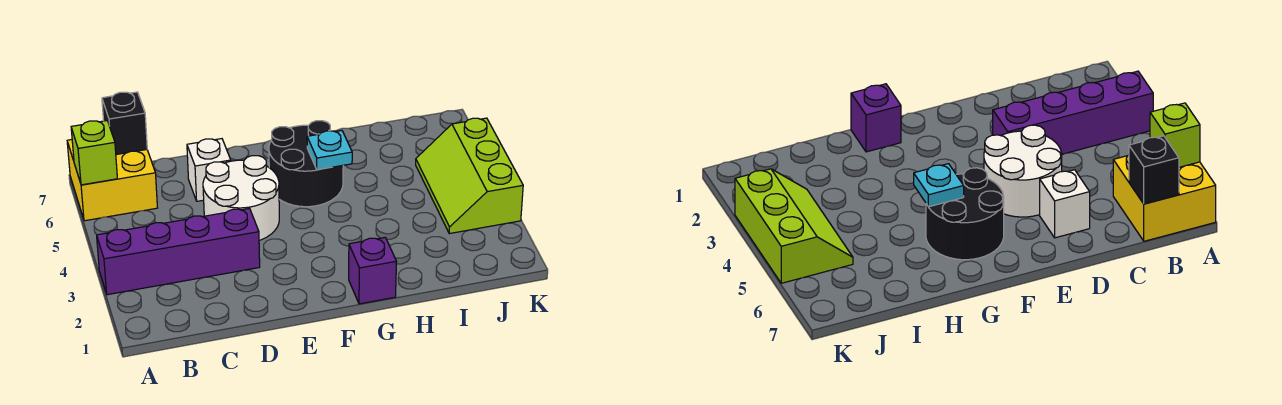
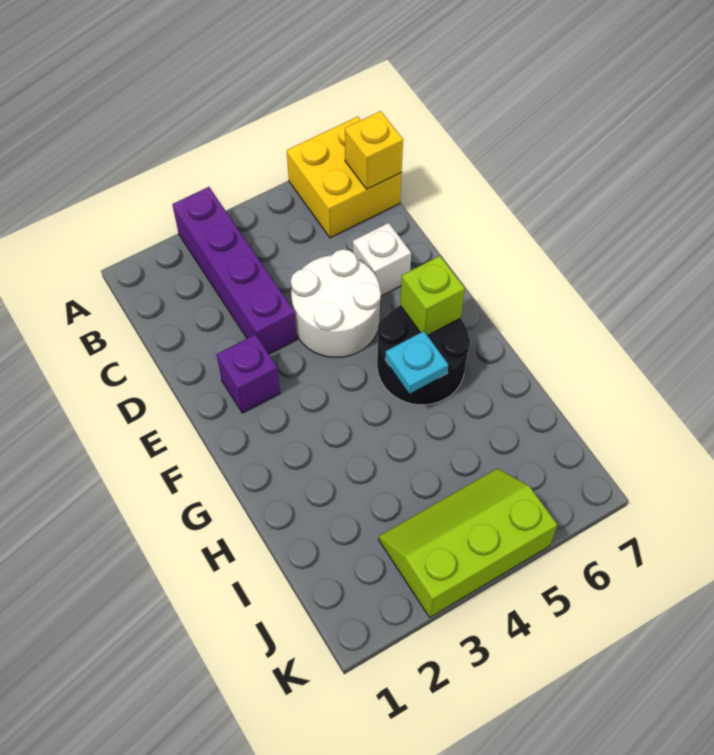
lime 1x1 brick [71,121,117,185] -> lime 1x1 brick moved to [400,256,465,336]
black 1x1 brick [102,92,147,155] -> yellow 1x1 brick [345,111,403,189]
purple 1x1 brick [349,238,397,304] -> purple 1x1 brick moved to [217,334,280,413]

